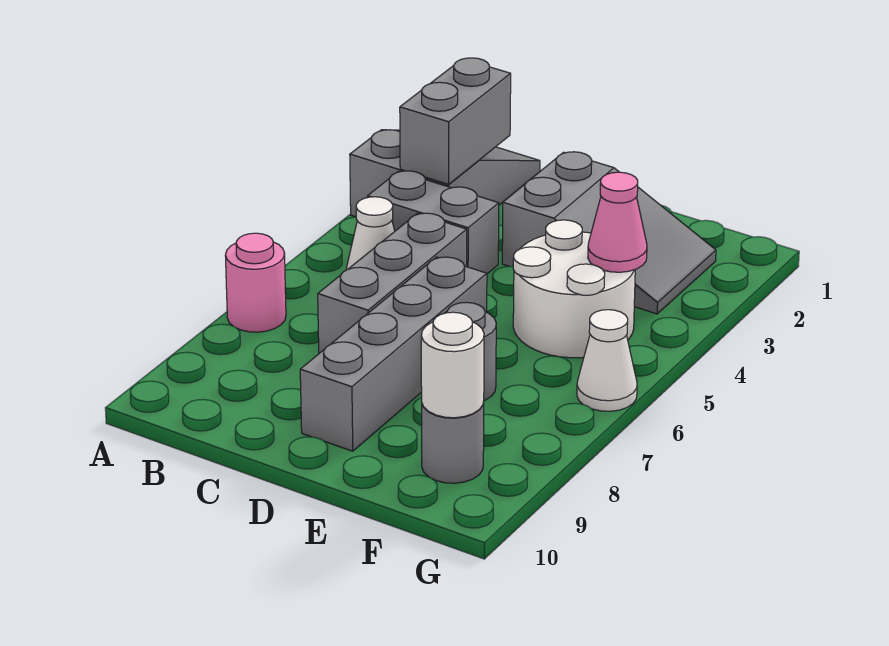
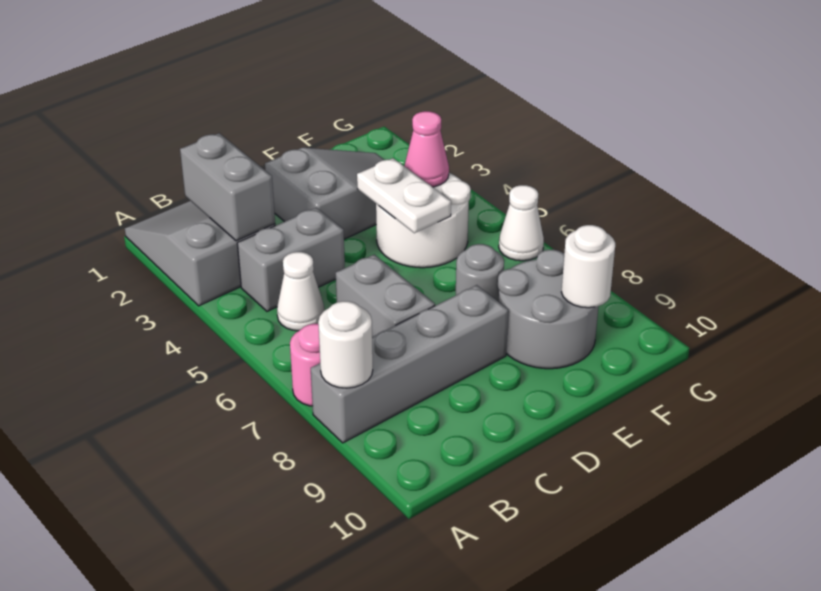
none -> white 1x1 round brick [318,301,373,388]
grey 1x3 brick [318,213,467,353] -> grey 1x2 brick [336,255,435,337]
grey 1x4 brick [300,257,487,451] -> grey 1x4 brick turned to [311,285,508,443]
none -> white 1x2 plate [357,158,451,233]
grey 1x1 round brick [422,402,484,483] -> grey 2x2 round brick [498,250,599,369]

